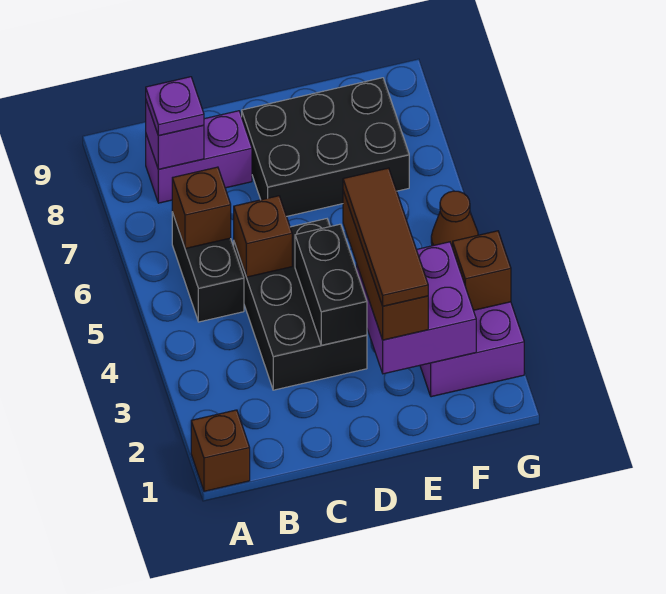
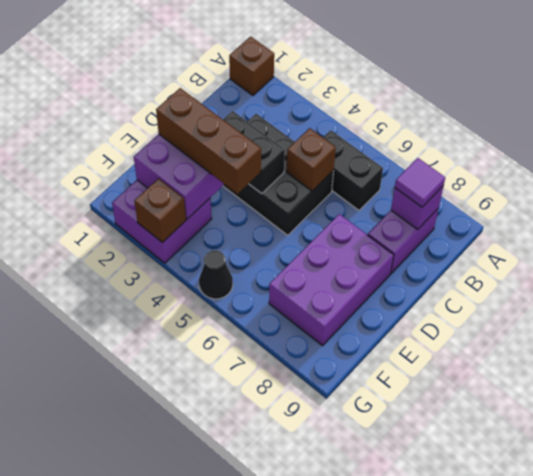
brown 1x1 brick [172,167,231,249] -> none
purple 1x1 plate [146,77,204,136] -> purple 1x1 tile [395,158,445,207]
black 2x3 brick [242,78,409,216] -> purple 2x3 brick [269,214,394,346]
brown 1x3 tile [343,168,428,306] -> none
brown 1x1 cone [431,191,478,248] -> black 1x1 cone [199,251,233,299]

